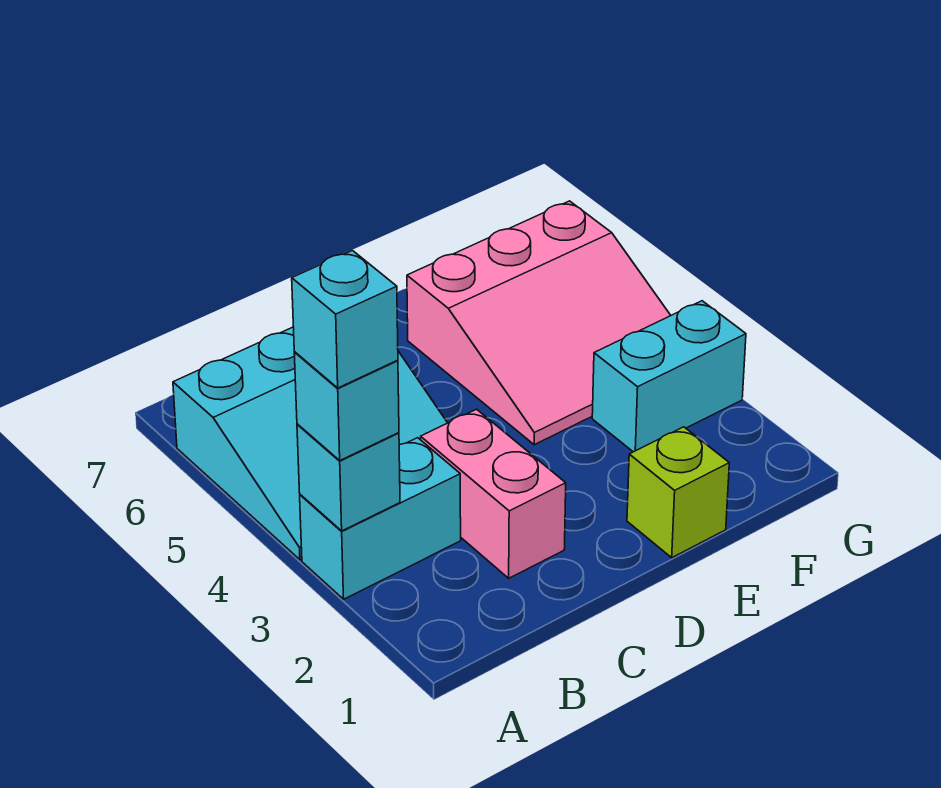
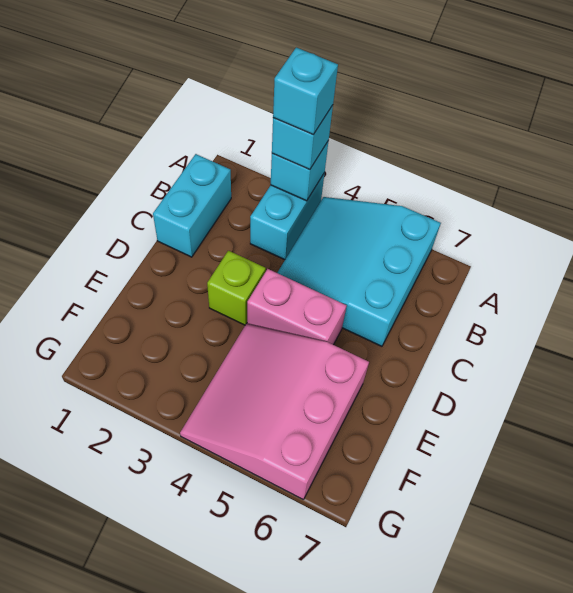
pink 1x2 brick [421,409,566,578] -> pink 1x2 brick moved to [247,269,347,345]
lime 1x1 brick [627,427,729,558] -> lime 1x1 brick moved to [207,251,266,325]
cyan 1x2 brick [592,301,746,452] -> cyan 1x2 brick moved to [153,154,231,257]

